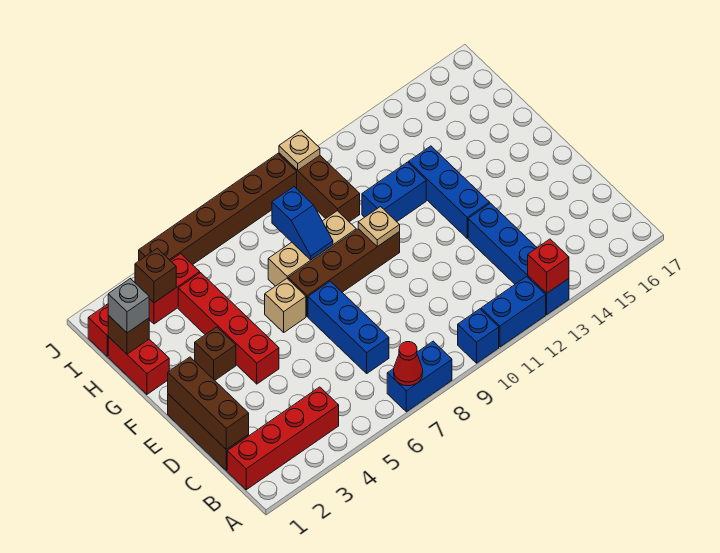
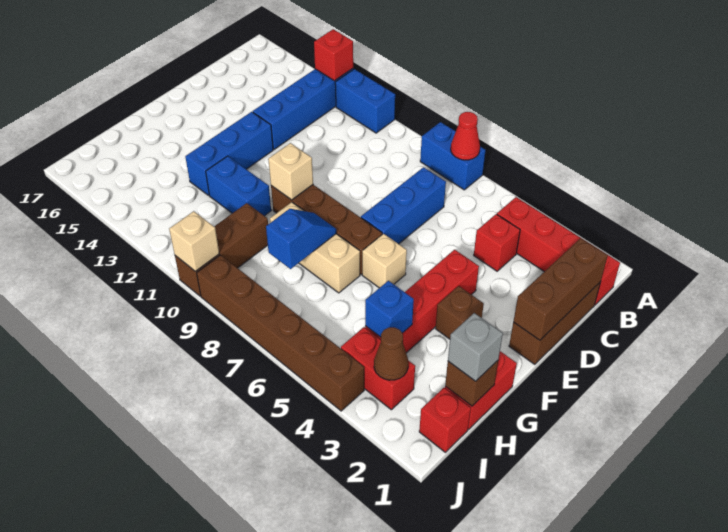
blue 1x1 brick [458,309,499,363] -> blue 1x1 brick moved to [365,281,414,337]
none -> red 1x1 brick [474,214,520,271]
tan 1x1 plate [358,207,400,247] -> tan 1x1 brick [268,143,313,200]
brown 1x1 brick [135,248,176,303] -> brown 1x1 cone [374,327,408,380]
tan 1x1 plate [279,130,320,170] -> tan 1x1 brick [169,211,219,271]

